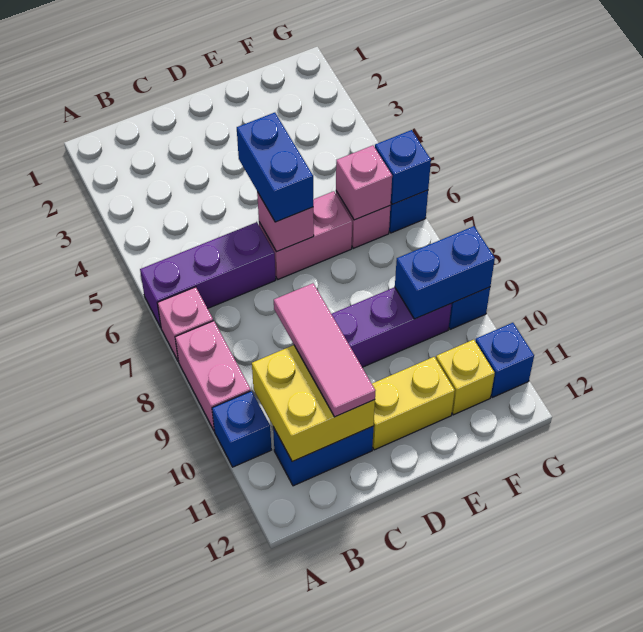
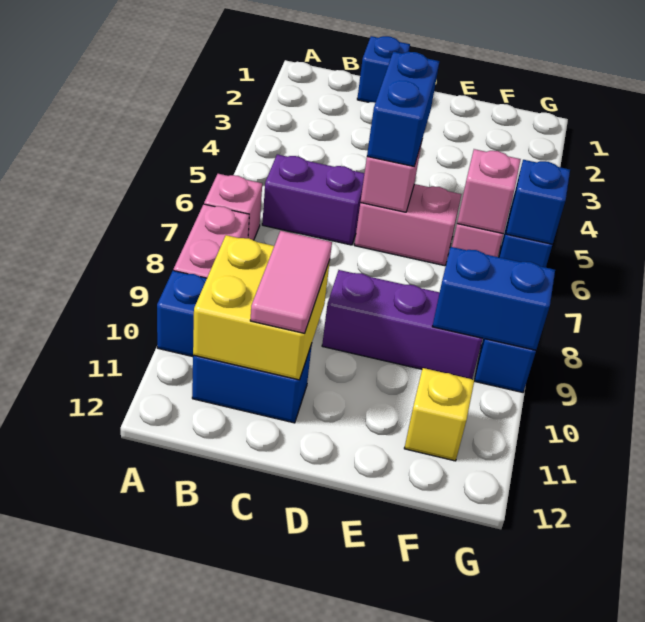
purple 1x3 brick [140,222,276,327] -> purple 1x2 brick [262,154,365,245]
pink 1x3 tile [274,283,375,417] -> pink 1x2 tile [250,231,332,333]
yellow 1x2 brick [372,357,455,450] -> none
blue 1x1 brick [475,323,534,397] -> blue 1x1 brick moved to [357,36,410,103]

